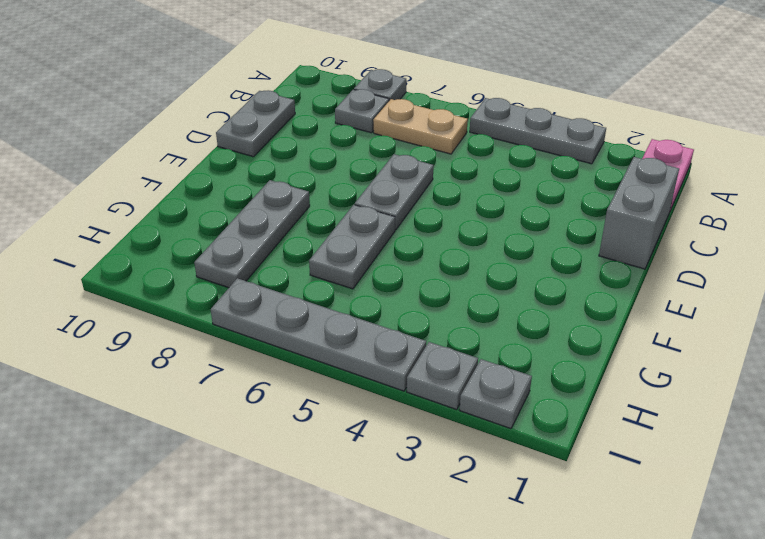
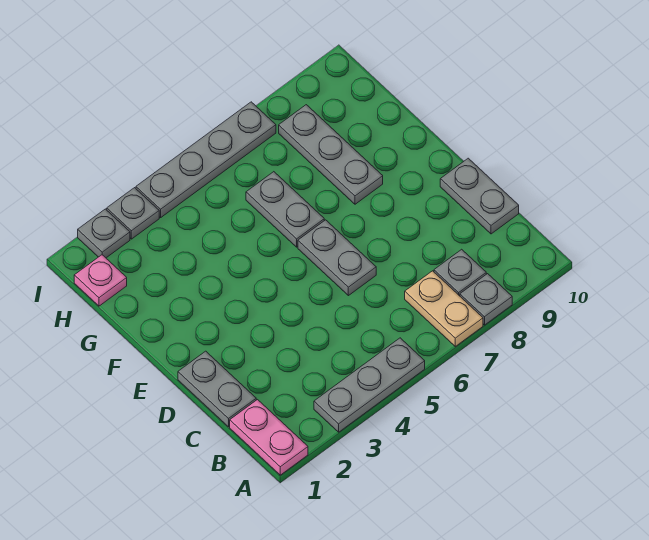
tan 1x2 plate [373,99,468,154] -> tan 1x2 plate turned to [405,271,483,346]
grey 1x2 brick [599,157,679,269] -> grey 1x2 plate [178,351,256,427]
none -> pink 1x1 plate [74,255,127,306]

